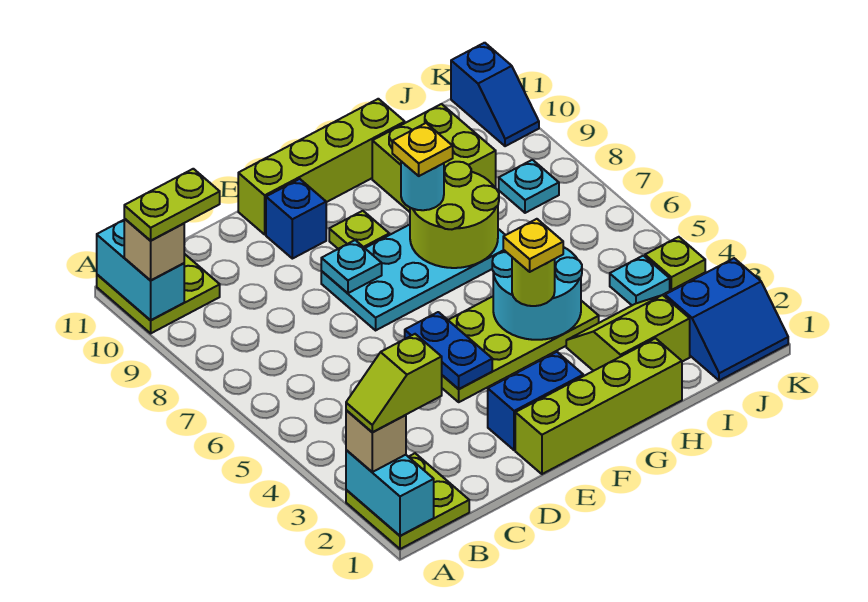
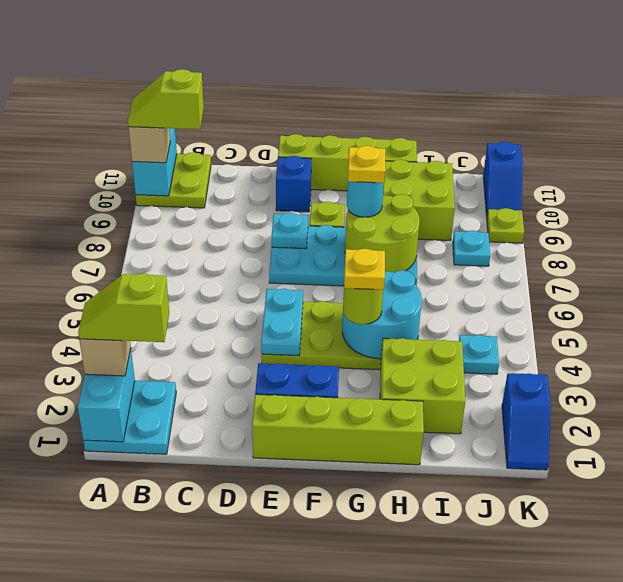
lime 2x2 plate [346,453,469,549] -> cyan 2x2 plate [83,381,176,454]
lime 1x2 plate [124,169,220,241] -> lime 1x2 slope [128,69,204,129]
blue 1x2 plate [405,312,492,389] -> cyan 1x2 plate [261,289,303,356]
lime 2x2 slope [566,295,690,371] -> lime 2x2 brick [380,338,465,434]
blue 2x2 slope [665,258,788,381] -> blue 1x2 slope [502,373,551,470]
lime 1x1 plate [645,237,705,290] -> lime 1x1 plate moved to [487,208,524,243]

